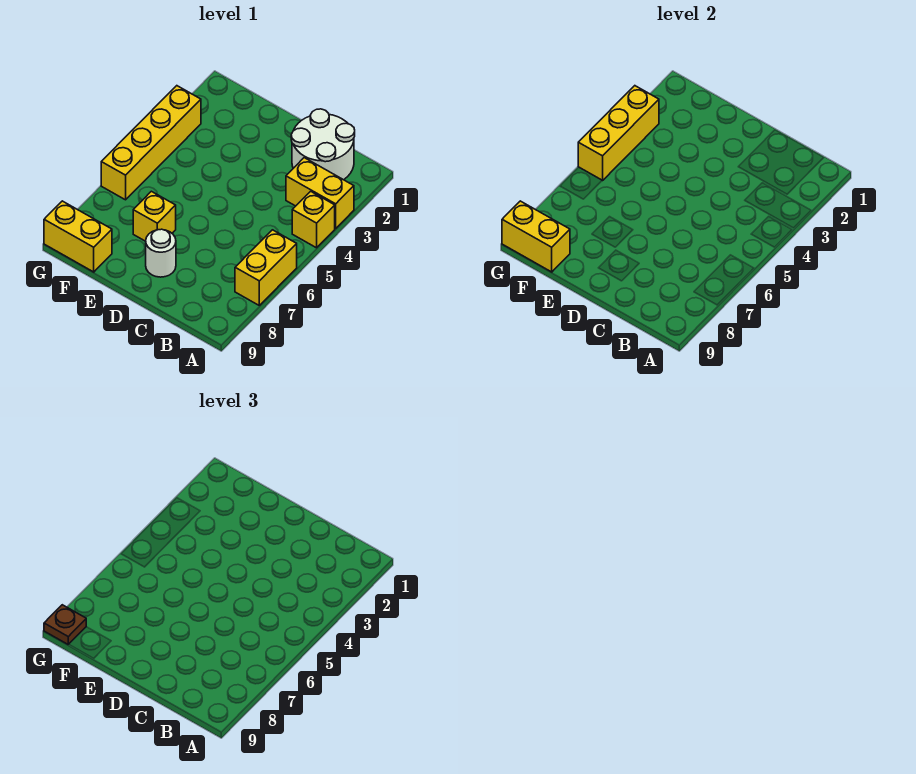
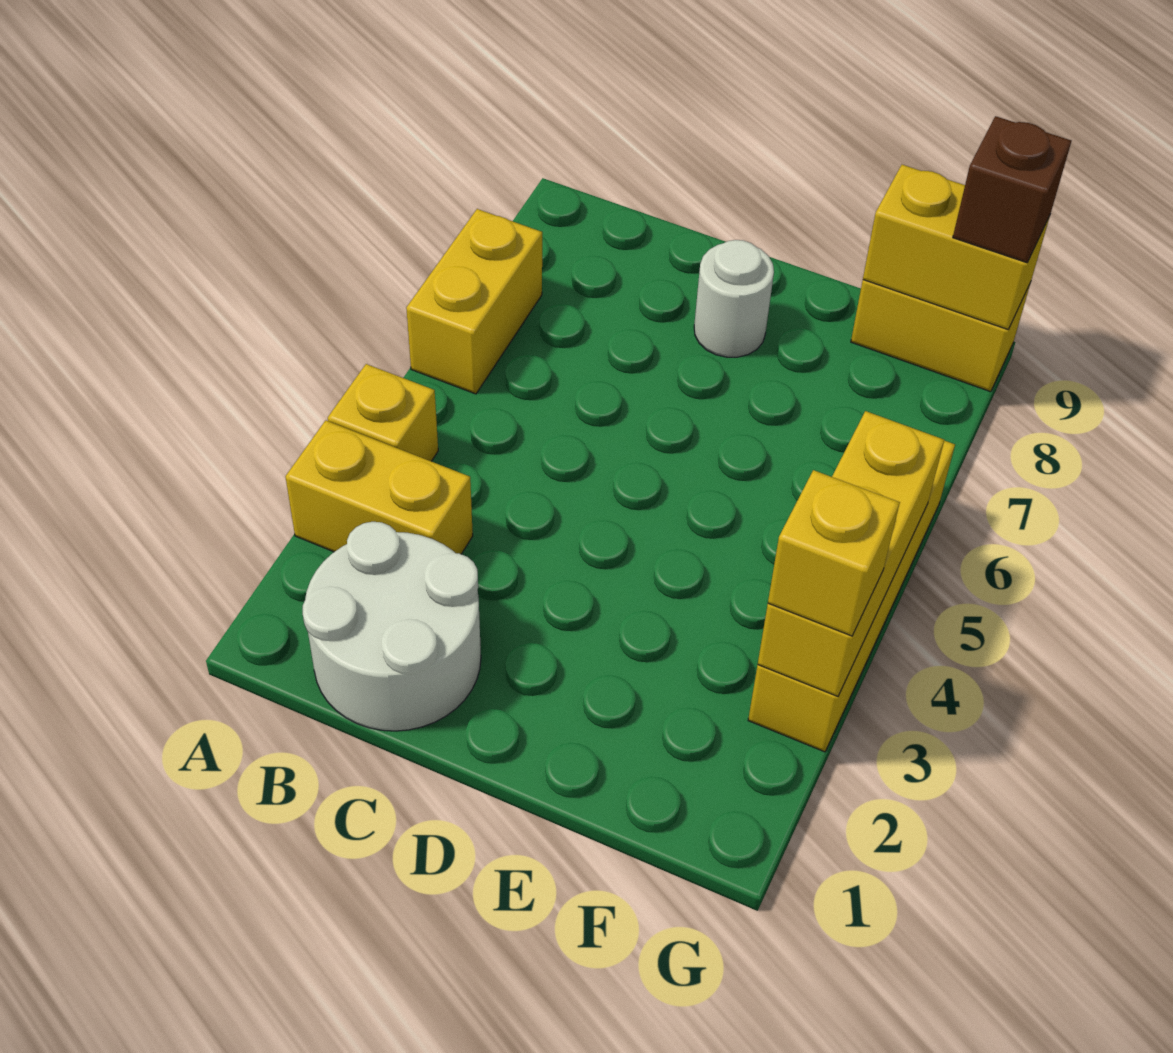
yellow 1x1 brick [133,191,176,241] -> yellow 1x1 brick moved to [768,470,900,636]
brown 1x1 plate [44,605,86,644] -> brown 1x1 brick [953,116,1071,263]

